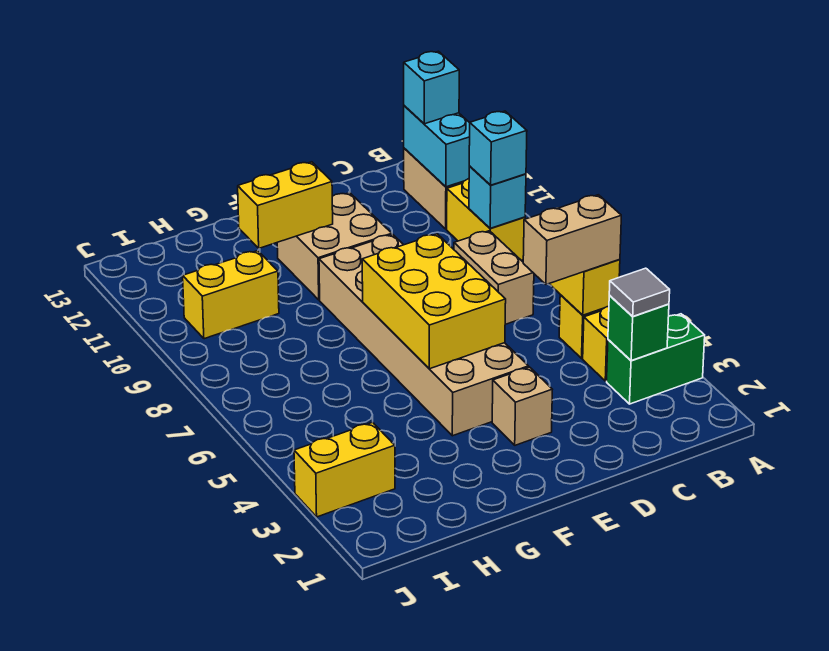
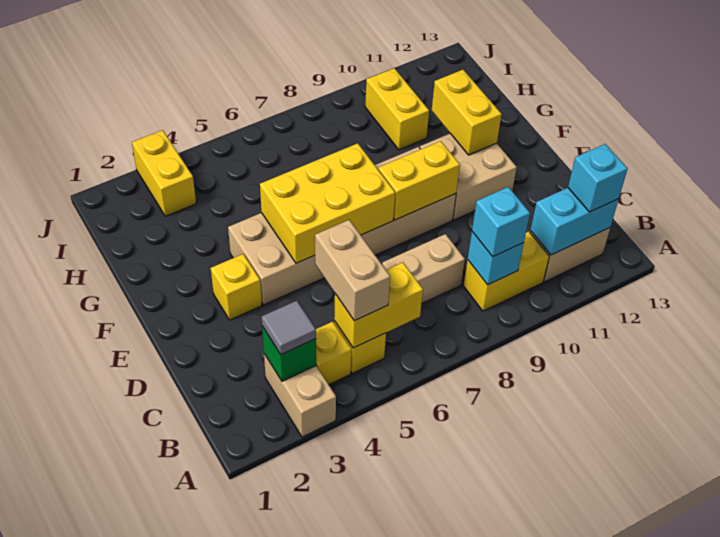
green 1x2 brick [607,314,705,404] -> tan 1x2 brick [264,354,336,437]
tan 1x1 brick [492,367,552,445] -> yellow 1x1 brick [211,254,262,320]
none -> yellow 1x2 brick [378,141,460,220]

